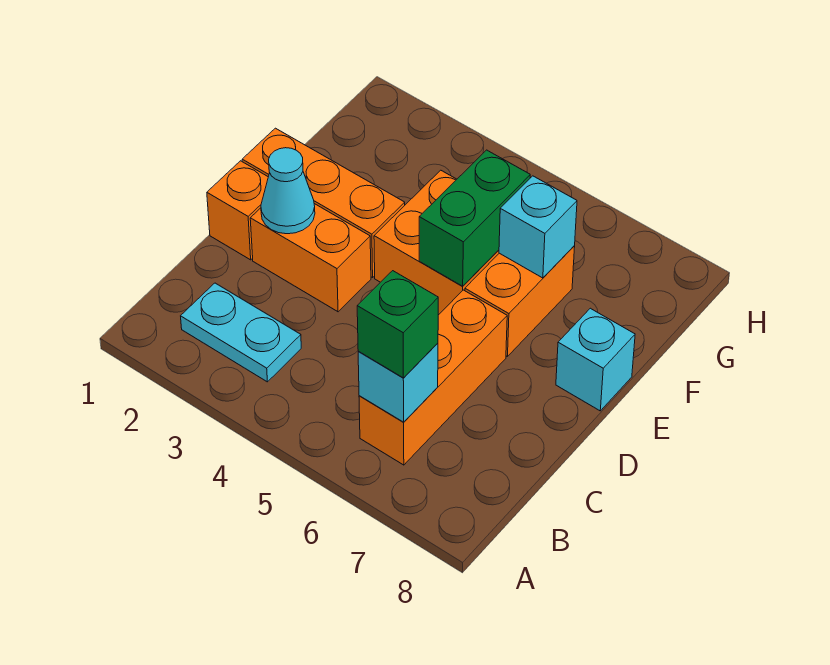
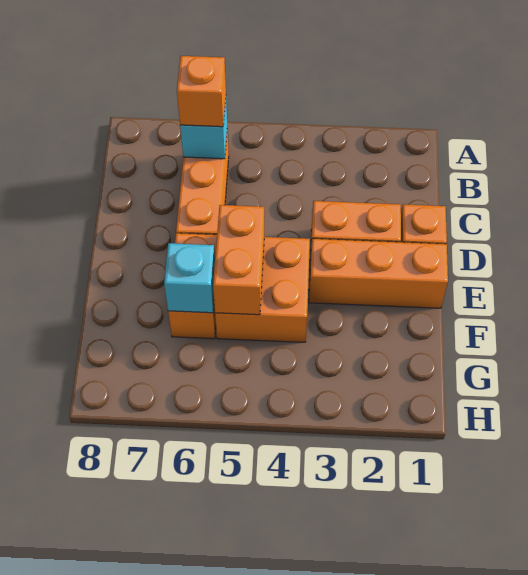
cyan 1x2 plate [181,283,301,382] -> none
green 1x1 brick [357,271,438,378] -> orange 1x1 brick [177,56,226,127]
cyan 1x1 cone [261,148,315,234] -> none
green 1x2 brick [419,150,530,286] -> orange 1x2 brick [213,205,264,315]
cyan 1x1 brick [556,308,635,411] -> none

